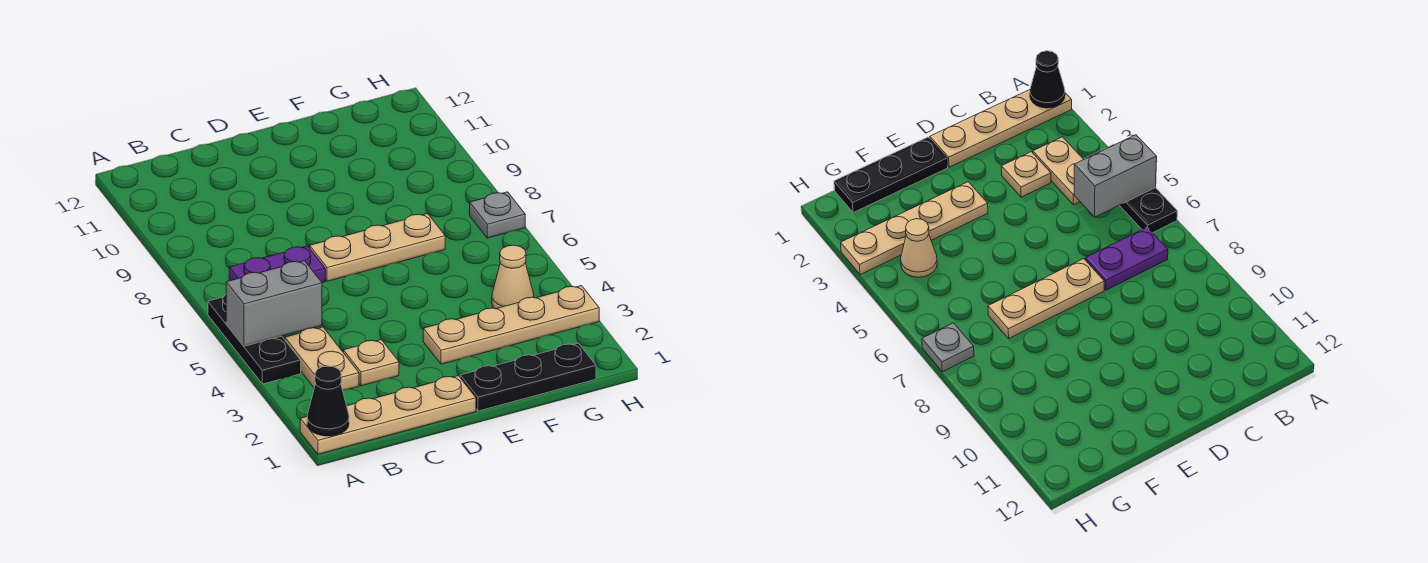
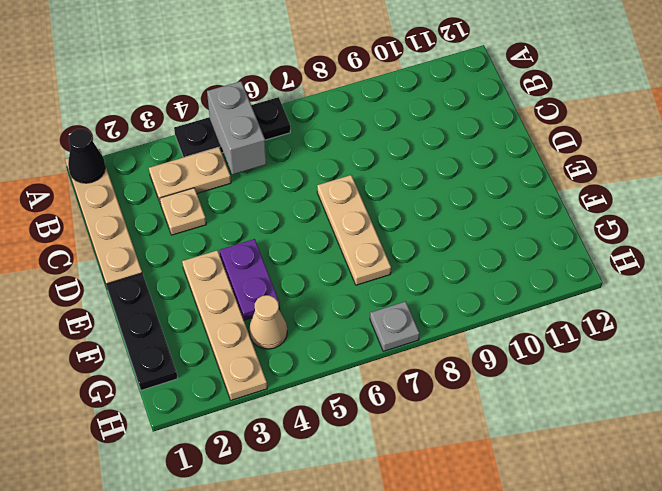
purple 1x2 plate [229,246,325,283] -> purple 1x2 plate moved to [220,239,280,320]

